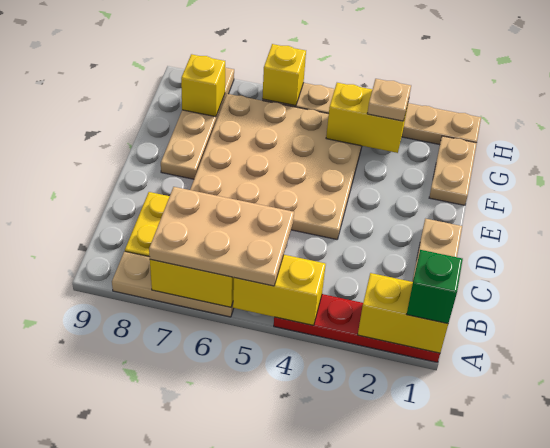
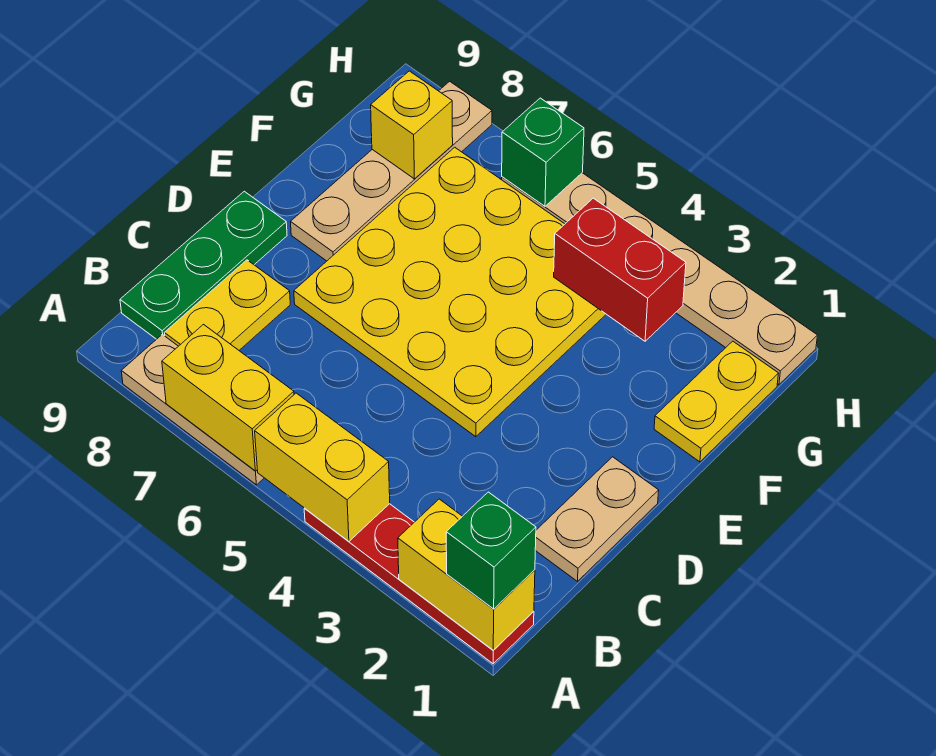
tan 2x3 plate [149,187,294,286] -> none
none -> green 1x3 plate [120,191,287,339]
tan 4x4 plate [190,94,362,239] -> yellow 4x4 plate [294,147,606,437]
tan 1x2 plate [429,136,477,205] -> yellow 1x2 plate [654,341,779,462]
yellow 1x2 brick [326,83,408,153] -> red 1x2 brick [554,198,686,341]
tan 1x1 plate [367,79,411,121] -> none
yellow 1x1 brick [262,44,306,106] -> green 1x1 brick [502,98,584,206]

